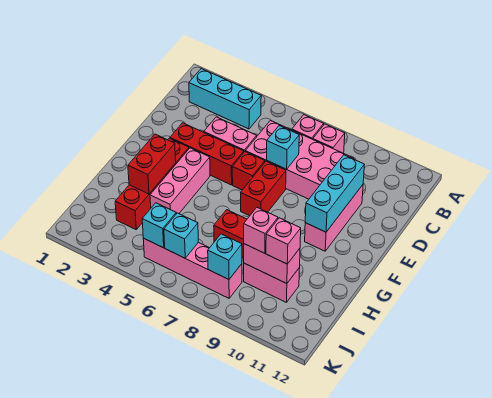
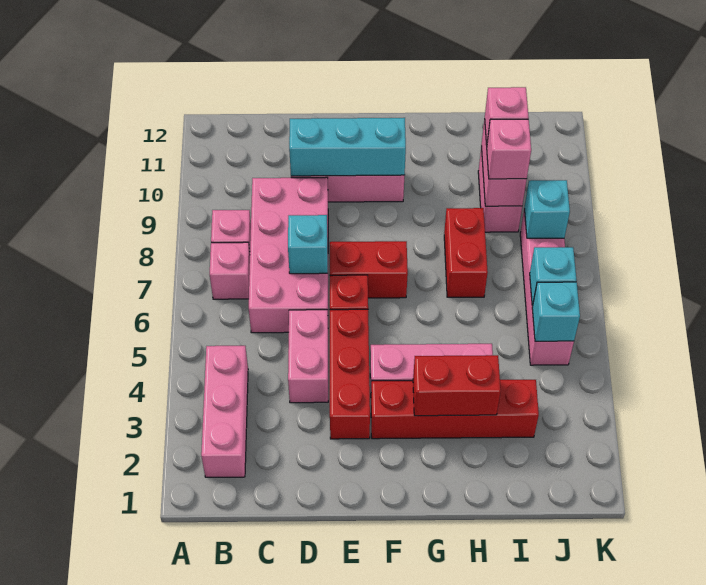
cyan 1x3 brick [189,69,261,129] -> pink 1x3 brick [201,346,248,477]

